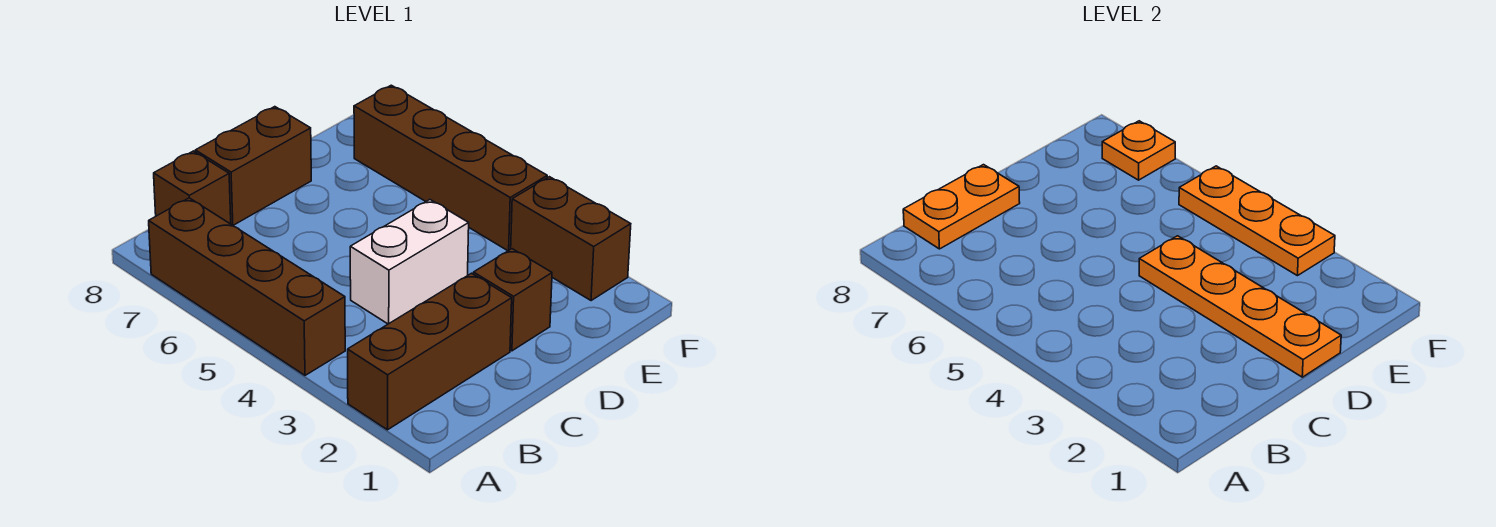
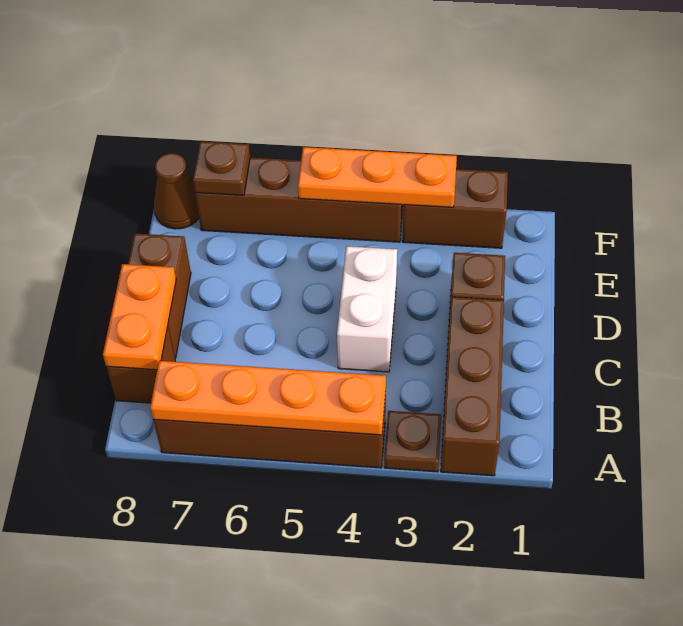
none -> brown 1x1 plate [384,411,441,472]
orange 1x4 plate [1139,236,1341,377] -> orange 1x4 plate moved to [150,361,386,435]
orange 1x1 plate [1102,121,1175,180] -> brown 1x1 plate [193,141,250,195]
none -> brown 1x1 cone [154,153,199,229]

